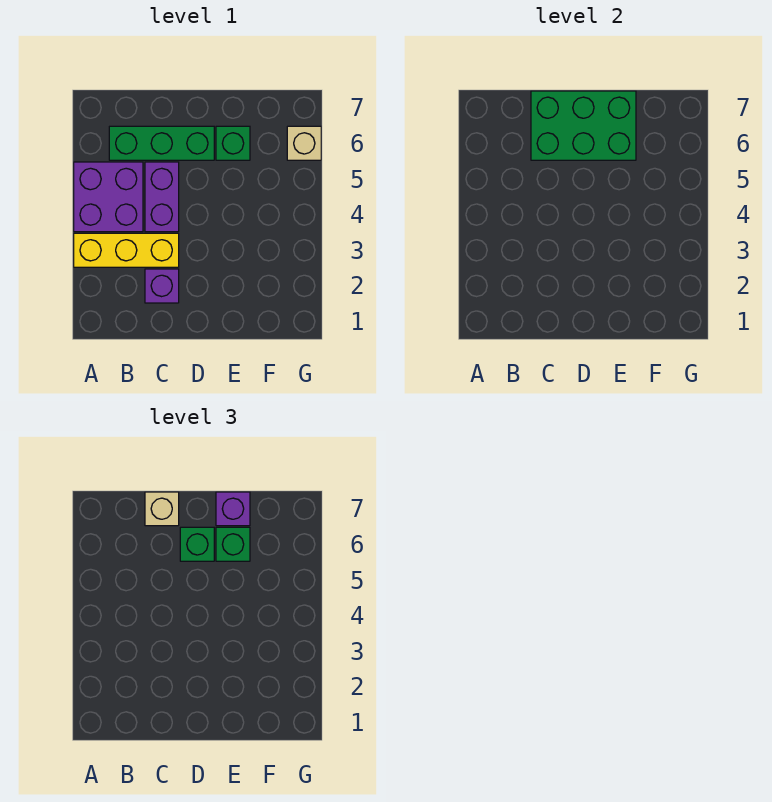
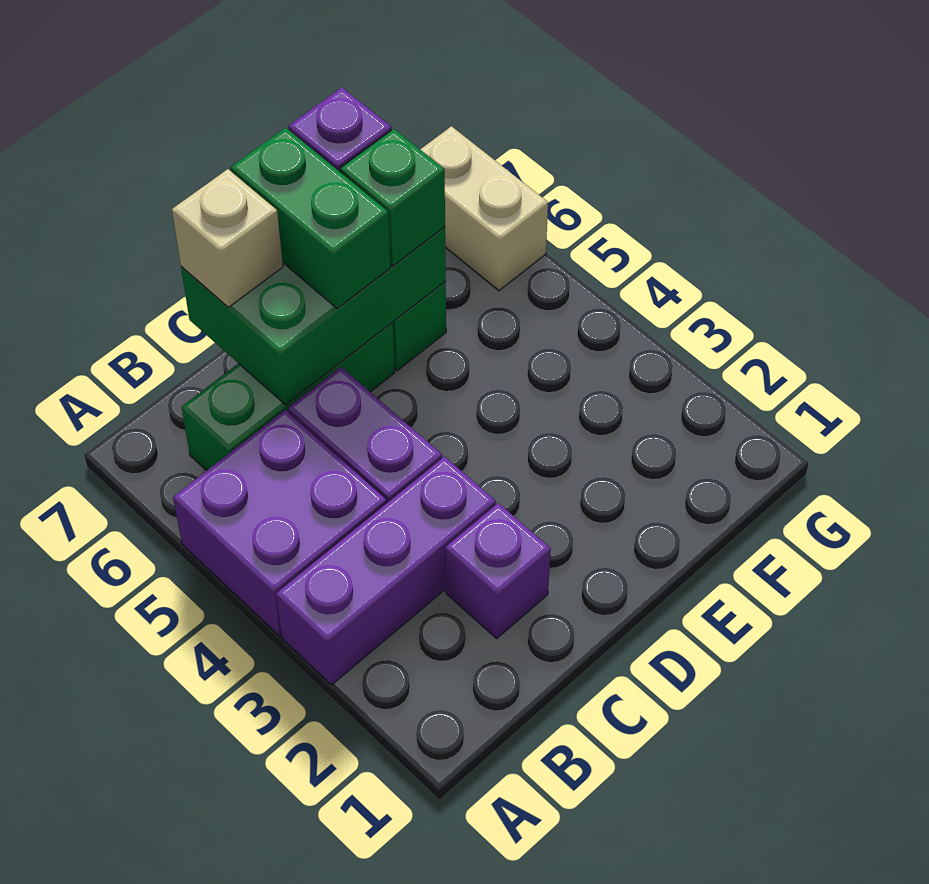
yellow 1x3 brick [74,233,179,267] -> purple 1x3 brick [276,457,496,685]
green 1x1 brick [180,527,214,561] -> green 1x2 brick [231,128,390,309]
tan 1x1 brick [287,126,321,160] -> tan 1x2 brick [420,126,548,291]

